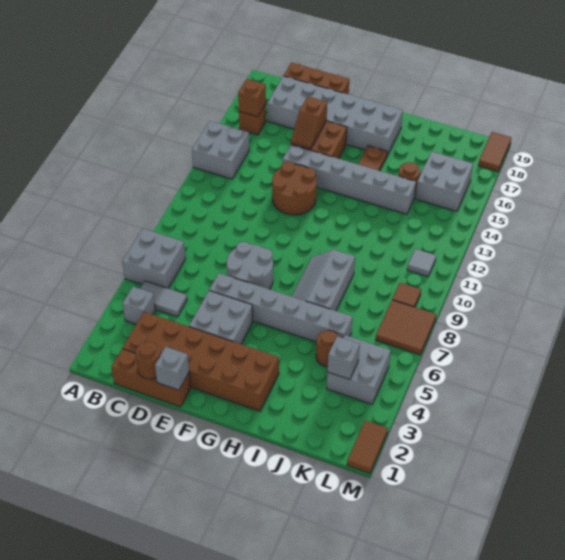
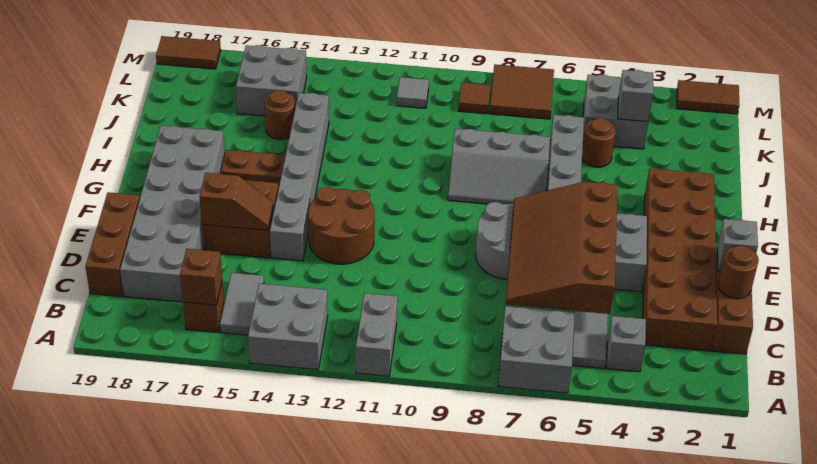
none -> grey 1x2 brick [356,293,398,376]
none -> grey 1x2 tile [220,273,264,335]
none -> brown 3x4 slope [505,182,618,314]

